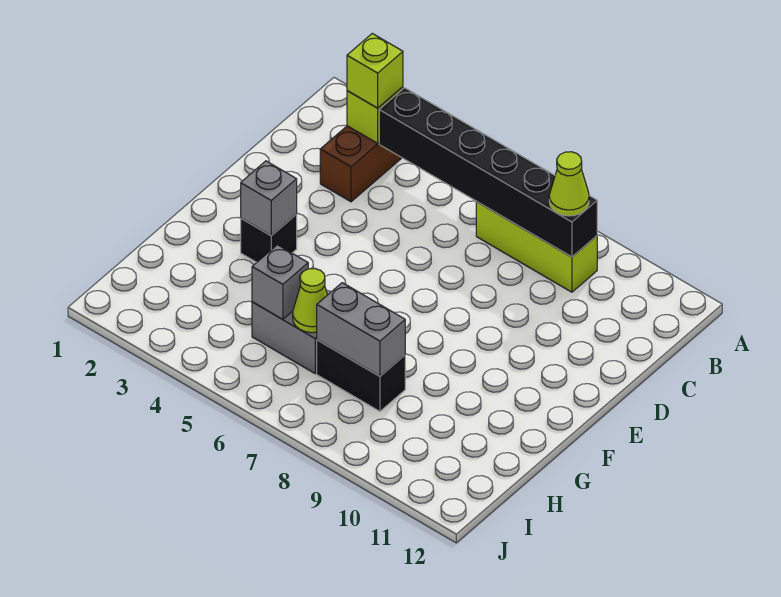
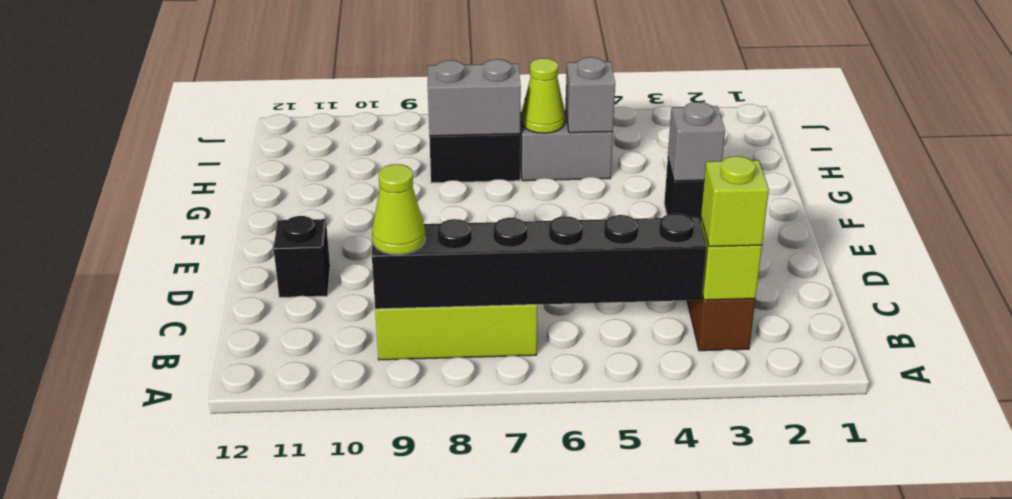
none -> black 1x1 brick [274,216,330,297]

